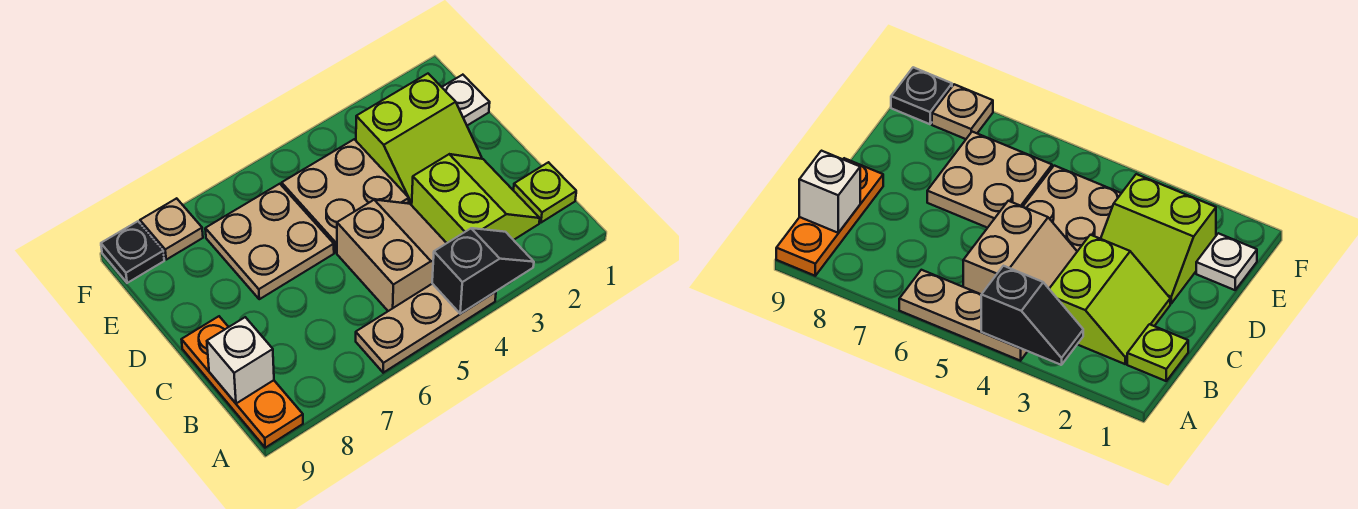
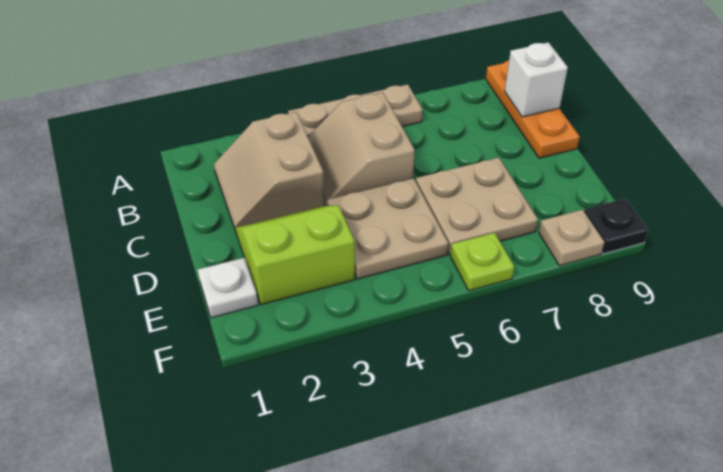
black 1x2 slope [432,228,534,314] -> none
lime 1x1 plate [513,162,576,223] -> lime 1x1 plate moved to [450,233,514,291]
lime 2x2 slope [412,154,540,243] -> tan 2x2 slope [214,112,325,231]

